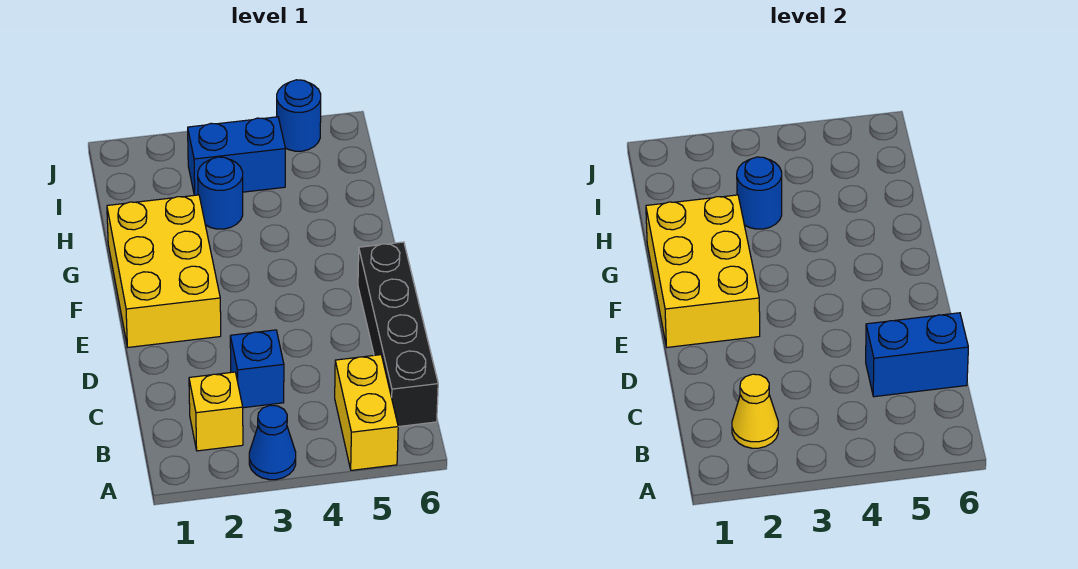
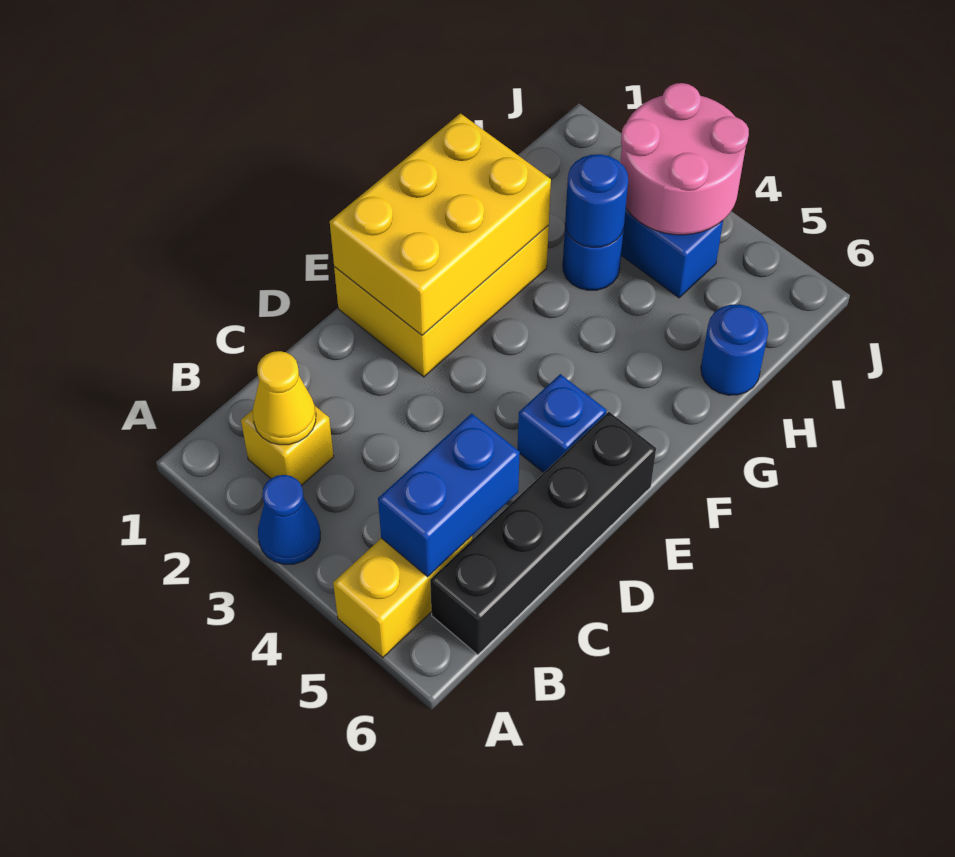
blue 1x1 brick [230,330,284,408] -> blue 1x1 brick moved to [518,374,607,473]
blue 1x2 brick [866,313,968,397] -> blue 1x2 brick turned to [378,413,520,577]
none -> pink 2x2 round brick [620,83,749,235]
blue 1x1 round brick [277,80,321,151] -> blue 1x1 round brick moved to [701,304,768,395]

